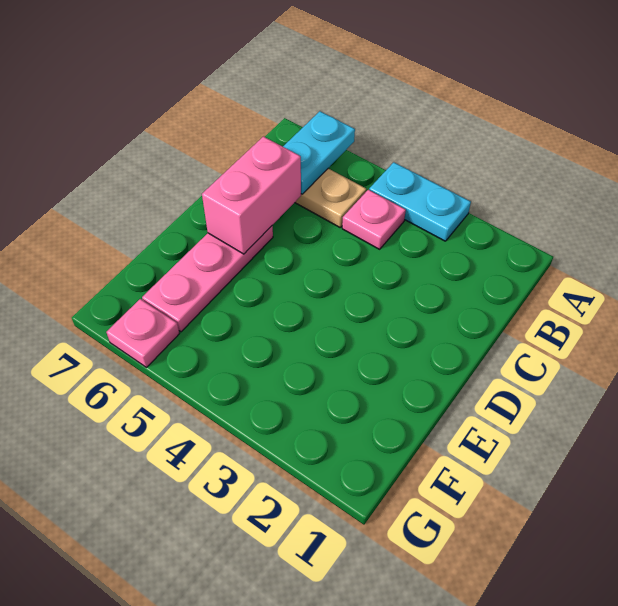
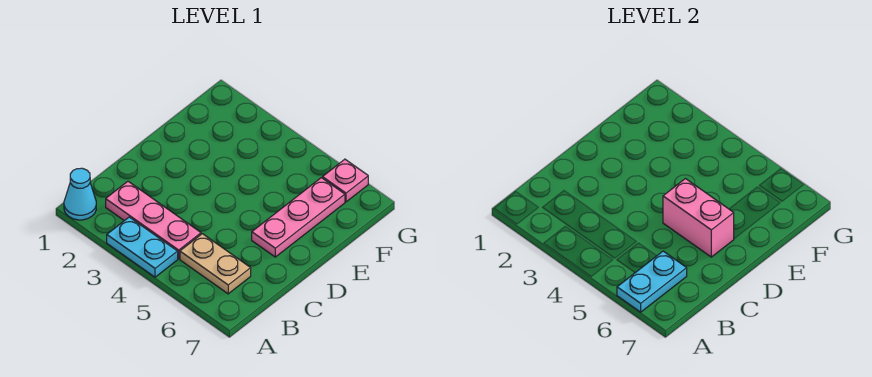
none -> cyan 1x1 cone [64,168,96,220]
pink 1x1 plate [342,190,406,249] -> pink 1x3 plate [106,181,201,259]
pink 1x2 brick [202,136,301,254] -> pink 1x2 brick turned to [663,179,734,257]

